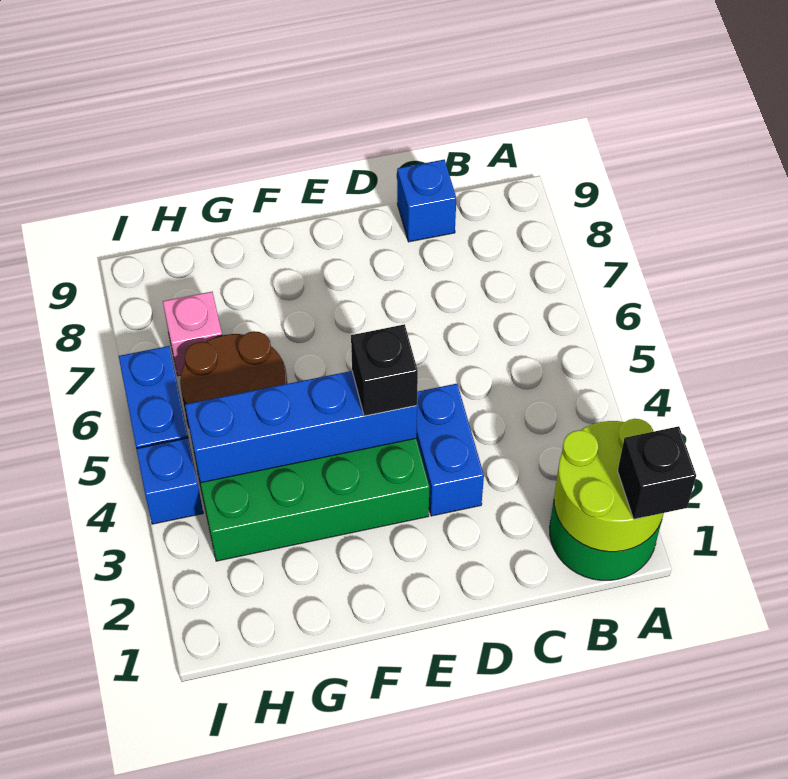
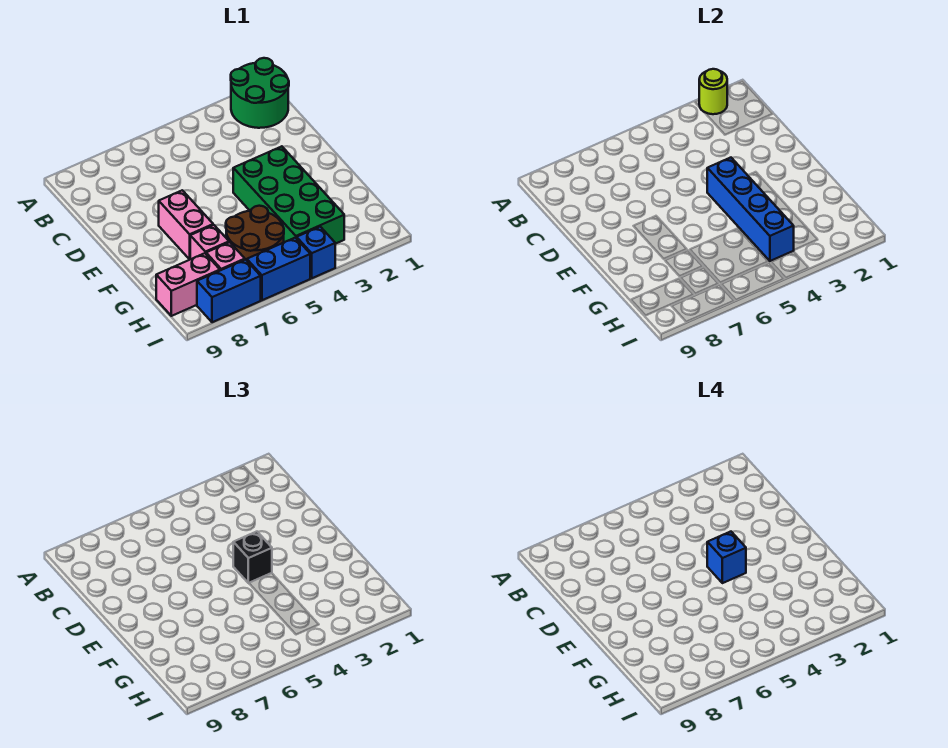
lime 2x2 round brick [554,419,664,552] -> lime 1x1 round brick [699,69,727,114]
black 1x1 brick [618,426,696,519] -> none
blue 1x1 brick [397,160,456,242] -> blue 1x1 brick moved to [707,532,746,583]
blue 1x2 brick [416,384,484,516] -> blue 1x2 brick moved to [197,260,261,322]
none -> pink 1x2 brick [159,190,213,259]
none -> pink 1x1 brick [190,225,229,259]
none -> pink 1x2 brick [156,253,220,316]

